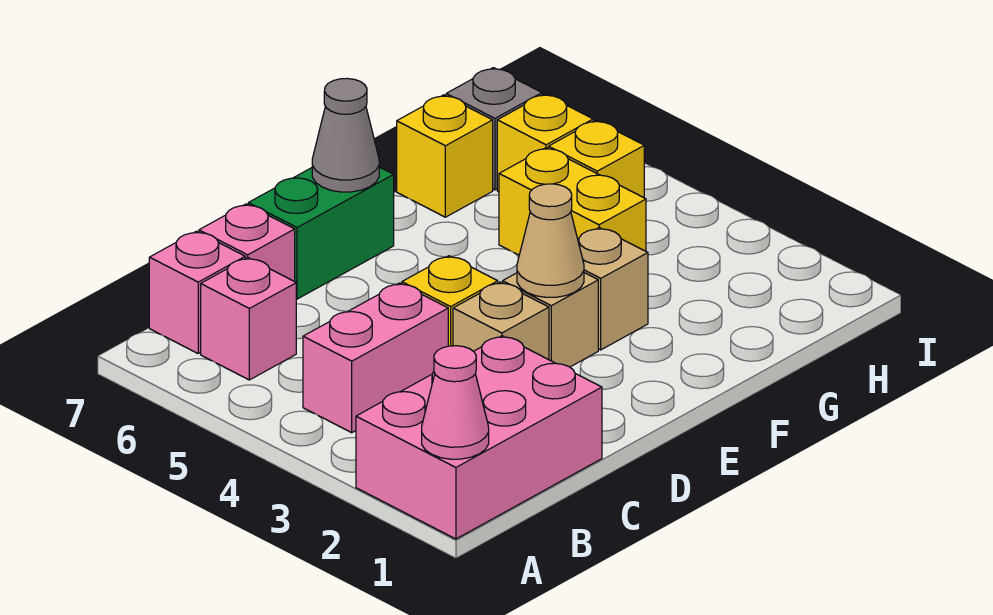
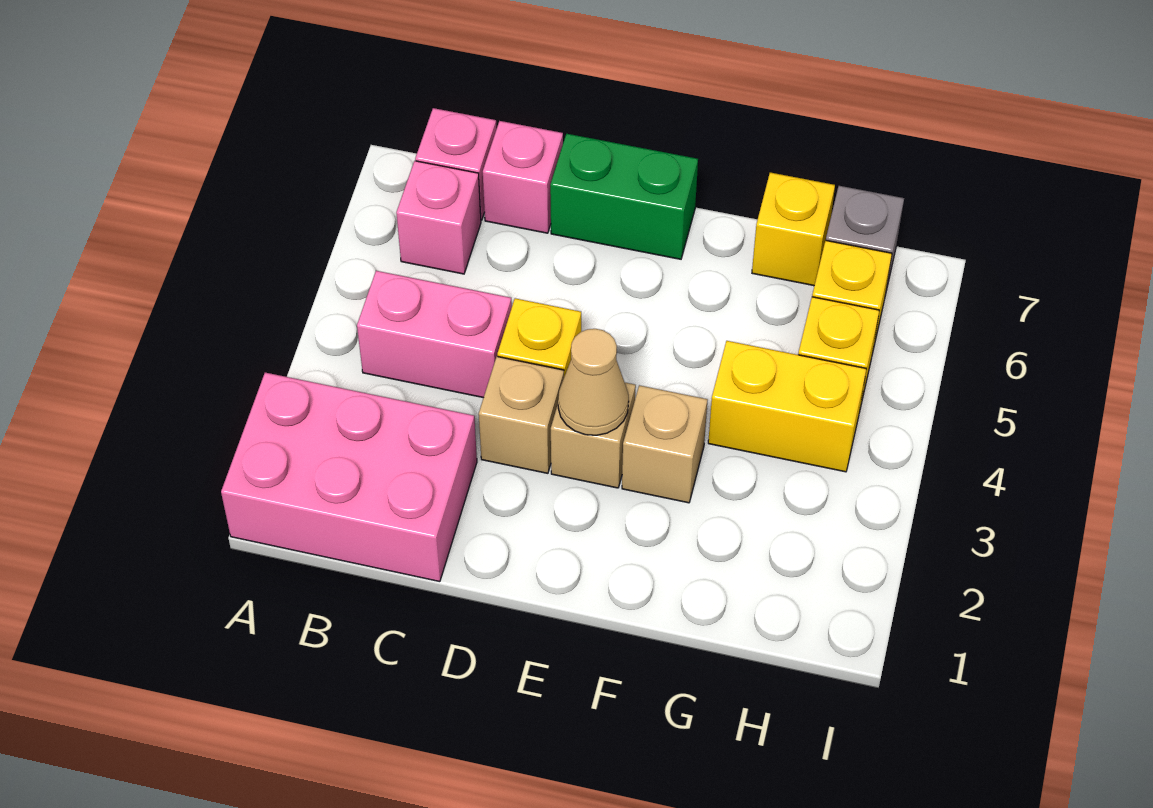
pink 1x1 cone [422,346,489,459] -> none
grey 1x1 cone [312,79,379,192] -> none
yellow 1x2 brick [499,148,646,255] -> yellow 1x2 brick turned to [708,341,866,472]

